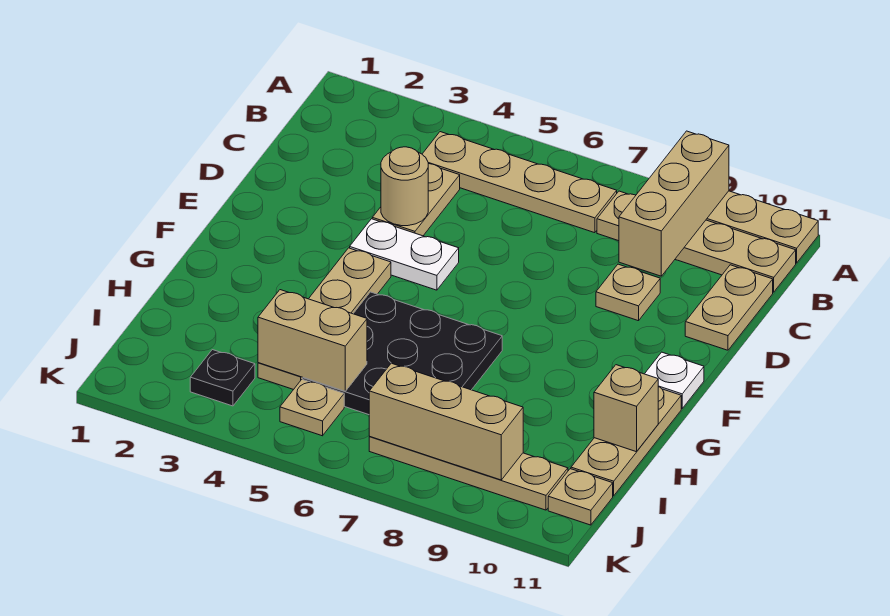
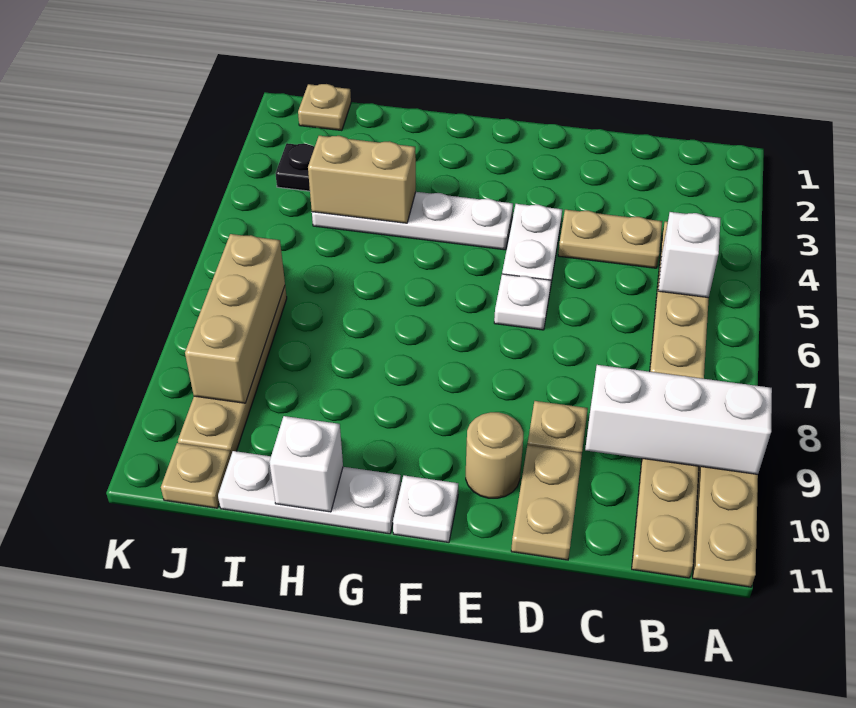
tan 1x3 brick [619,131,729,276] -> white 1x3 brick [585,365,772,474]
none -> white 1x1 brick [658,212,721,298]
tan 1x2 plate [685,265,773,350] -> tan 1x2 plate turned to [511,445,582,560]
tan 1x1 round brick [381,147,428,226] -> tan 1x1 round brick moved to [466,412,523,498]
none -> white 1x1 plate [494,274,551,330]
tan 1x4 plate [258,248,391,390] -> white 1x4 plate [312,192,513,250]
black 3x3 plate [303,292,502,415] -> none
tan 1x3 plate [571,387,681,496] -> white 1x3 plate [218,451,401,534]
tan 1x1 brick [594,365,658,452] -> white 1x1 brick [269,416,343,512]
tan 1x2 brick [258,290,367,391] -> tan 1x2 brick turned to [308,136,416,223]
tan 1x1 plate [280,379,344,436] -> tan 1x1 plate moved to [298,84,351,131]

